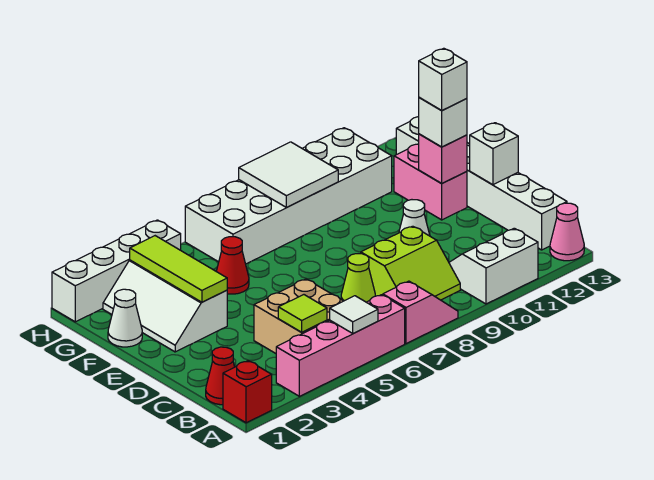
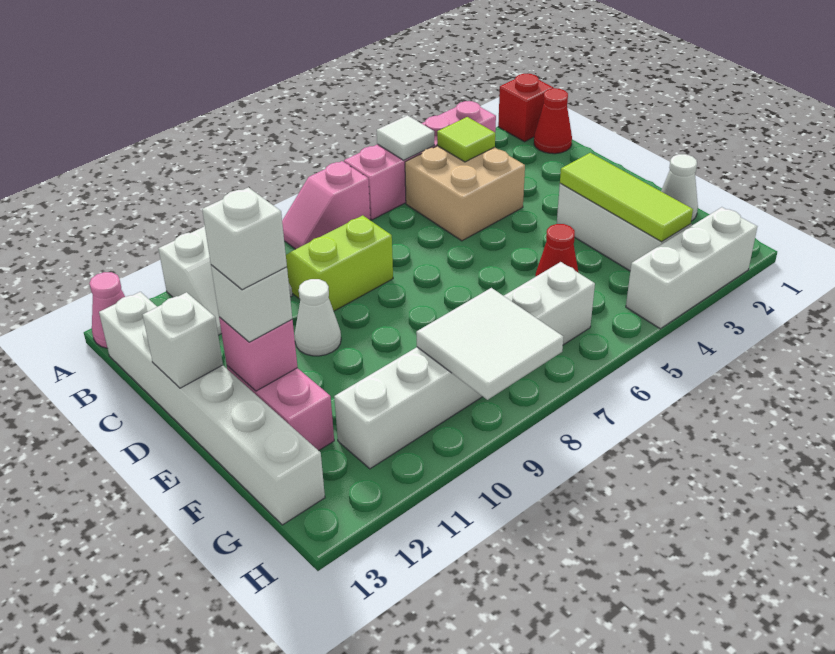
lime 1x1 cone [341,254,375,302] -> none
white 2x6 brick [185,128,392,264] -> white 1x6 brick [334,262,595,469]
white 1x4 brick [52,220,181,322] -> white 1x3 brick [626,207,757,329]

